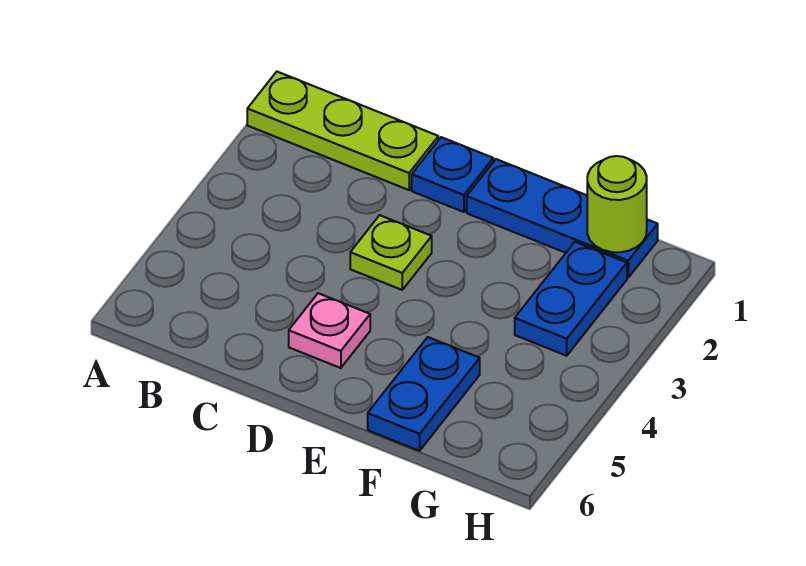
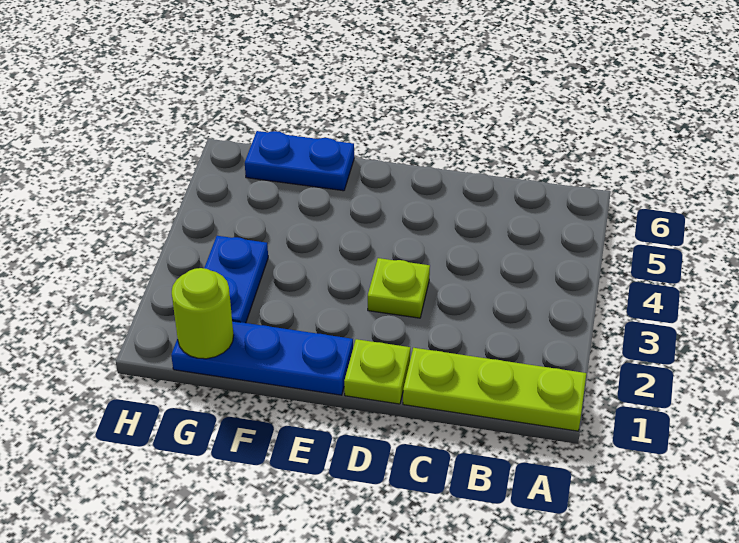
blue 1x1 plate [412,137,493,212] -> lime 1x1 plate [344,339,410,404]
pink 1x1 plate [289,293,370,368] -> none
blue 1x2 plate [368,337,480,451] -> blue 1x2 plate turned to [245,131,354,191]

